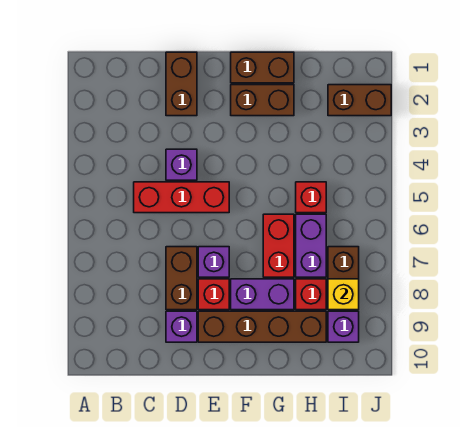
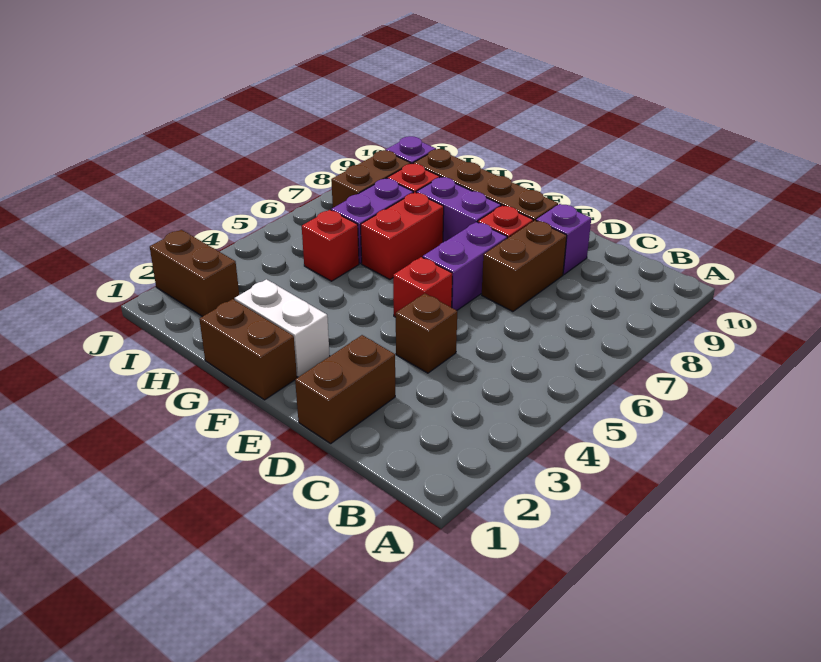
red 1x3 brick [134,182,229,213] -> red 1x1 brick [393,257,452,317]
purple 1x1 brick [166,149,197,180] -> brown 1x1 brick [396,294,457,373]
purple 1x1 brick [198,247,229,277] -> purple 1x2 brick [423,222,507,310]
brown 1x2 brick [231,85,294,116] -> white 1x2 brick [234,279,330,377]
yellow 1x1 brick [328,279,359,310] -> none

